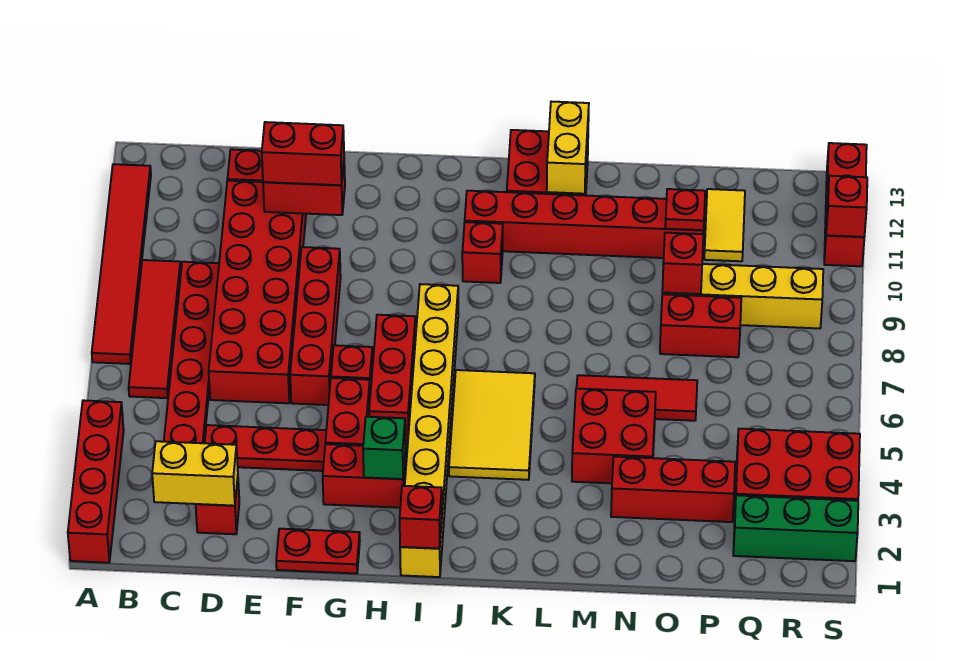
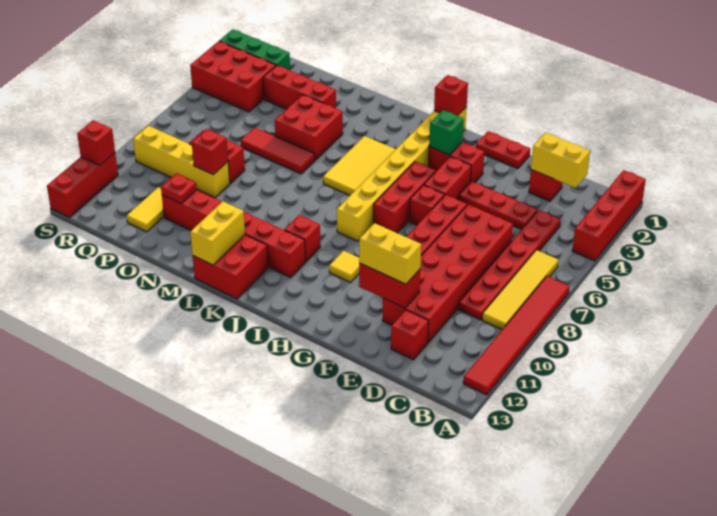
red 1x4 tile [129,260,181,398] -> yellow 1x4 tile [482,250,559,330]
red 1x2 brick [262,122,344,185] -> yellow 1x2 brick [359,223,421,284]
none -> yellow 1x1 tile [329,251,359,283]

